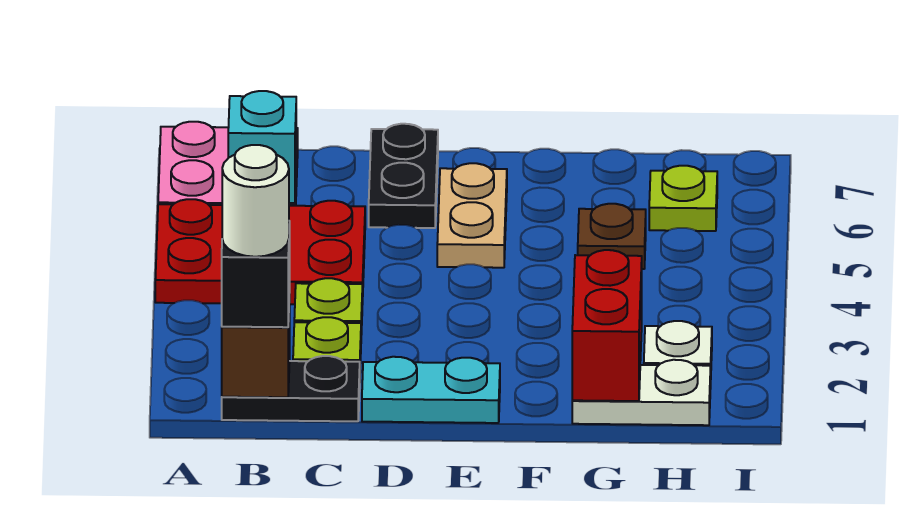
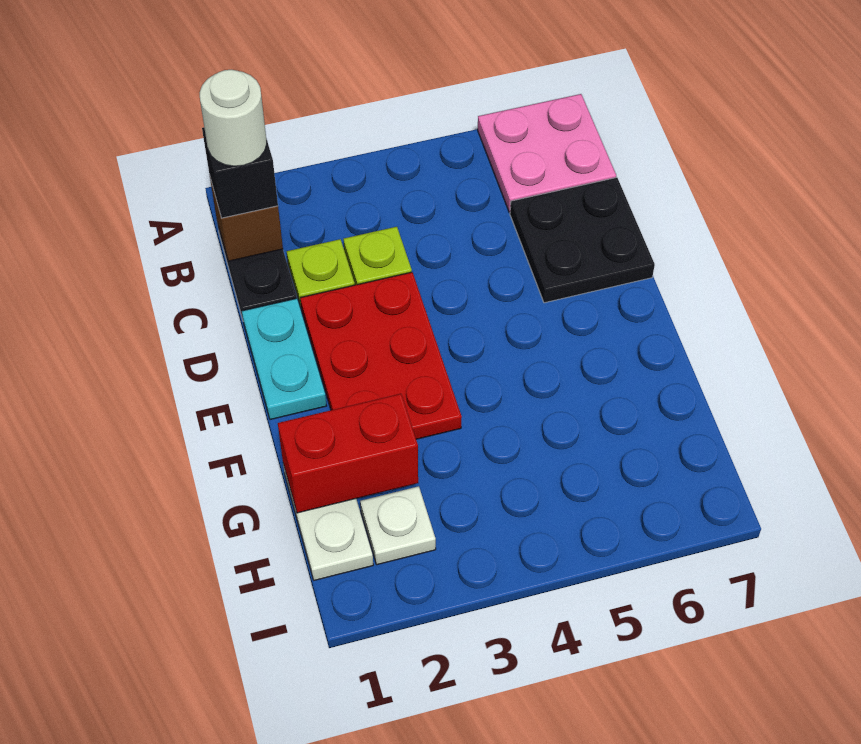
red 2x3 plate [155,199,365,305] -> red 2x3 plate moved to [300,272,462,439]
cyan 1x1 brick [228,91,296,203] -> none
black 1x2 plate [369,124,438,228] -> black 2x2 plate [510,178,655,303]
tan 1x2 plate [437,163,507,268] -> none
brown 1x1 plate [578,204,646,269] -> none
lime 1x1 plate [649,166,717,231] -> none

